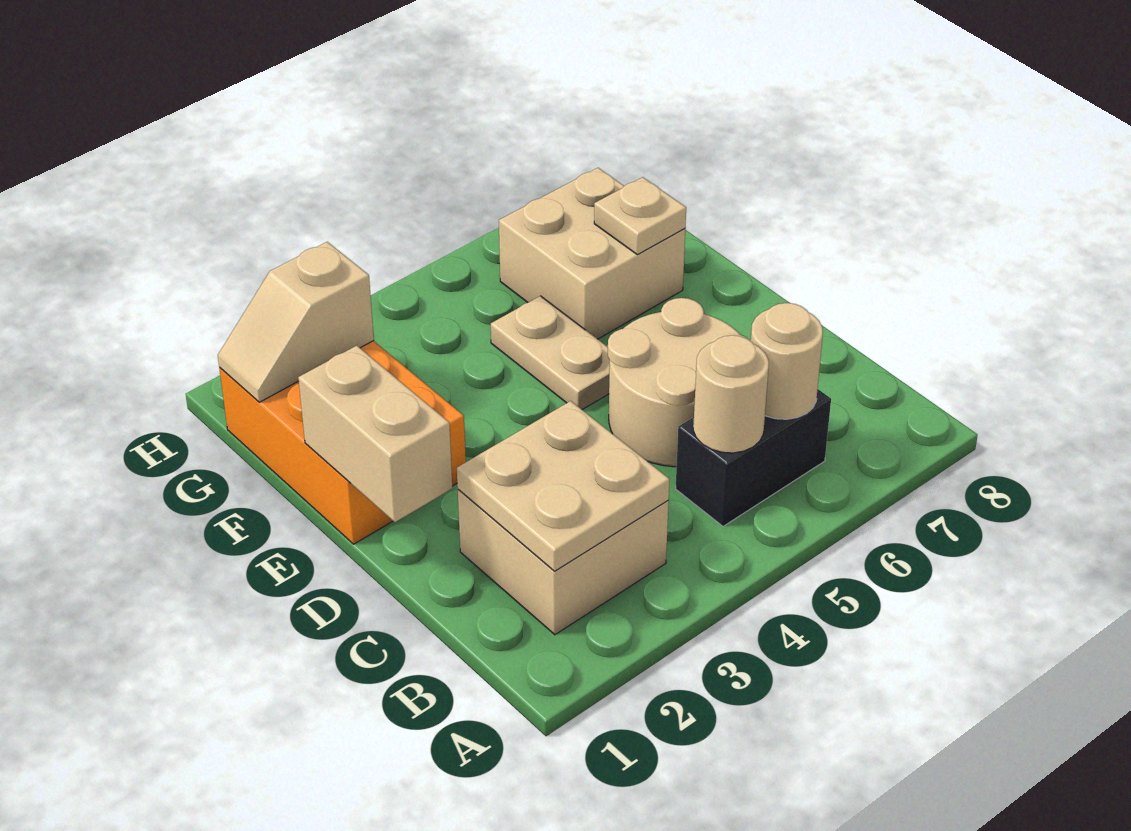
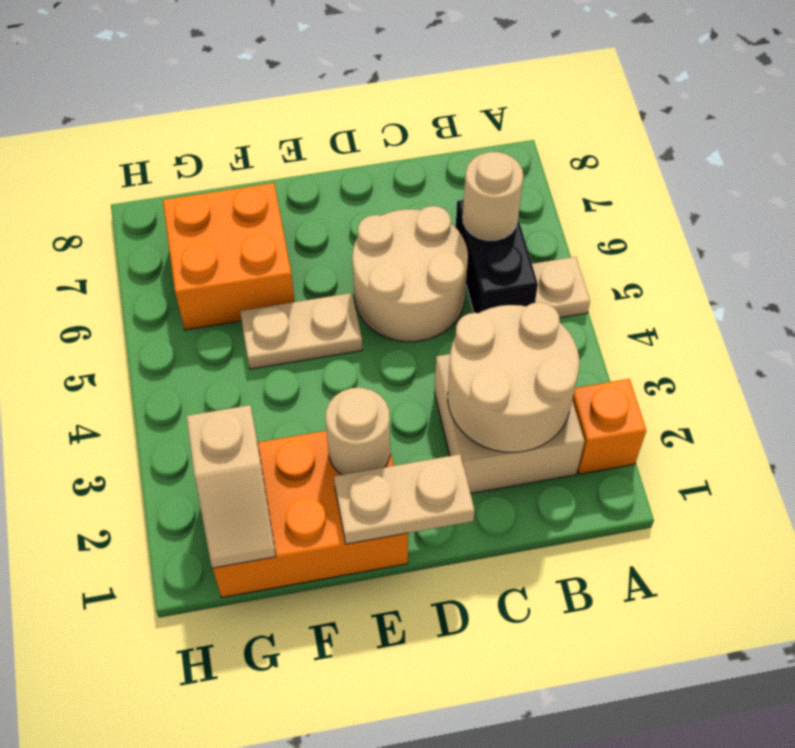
none -> orange 1x1 brick [572,379,646,474]
tan 2x2 plate [457,401,669,571] -> tan 2x2 round brick [448,302,579,452]
tan 1x1 round brick [693,335,769,453] -> tan 1x1 round brick moved to [326,388,390,475]
tan 1x2 brick [298,346,452,522] -> tan 1x2 plate [334,454,475,544]
tan 2x2 brick [499,168,685,339] -> orange 2x2 brick [163,183,295,330]
tan 1x1 plate [594,177,686,255] -> tan 1x1 plate moved to [532,257,590,318]

